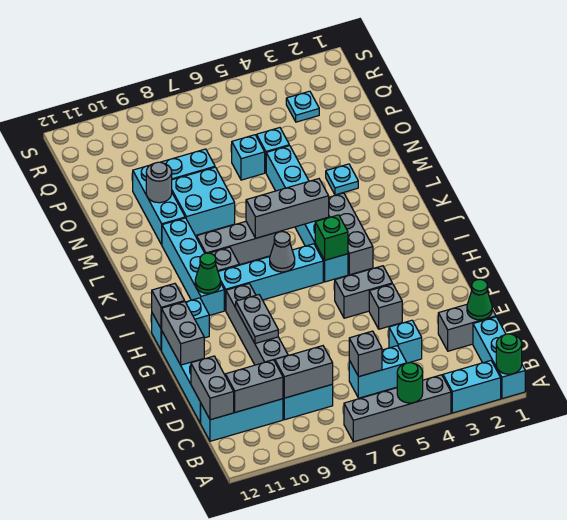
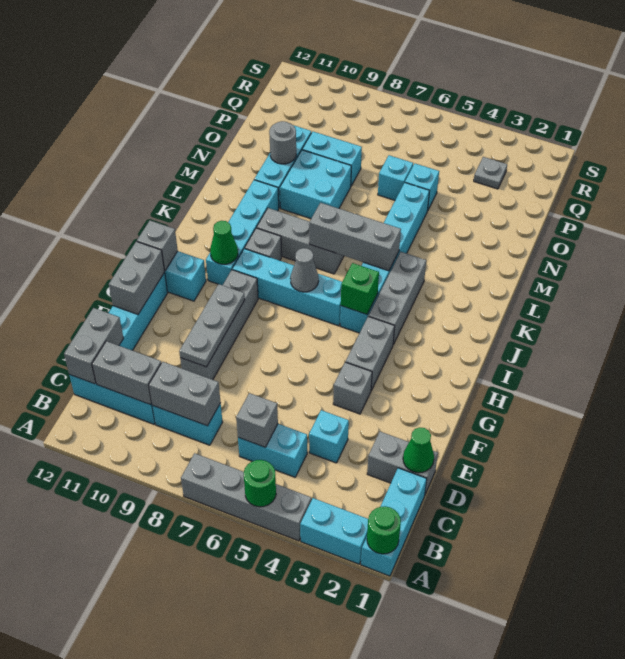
grey 1x2 plate [236,295,278,344] -> grey 1x3 plate [179,284,245,367]
grey 1x2 brick [335,266,392,318] -> grey 1x2 brick turned to [346,317,395,390]
cyan 1x1 plate [326,164,358,195] -> none
cyan 1x1 plate [286,91,319,122] -> grey 1x1 plate [474,157,507,189]

